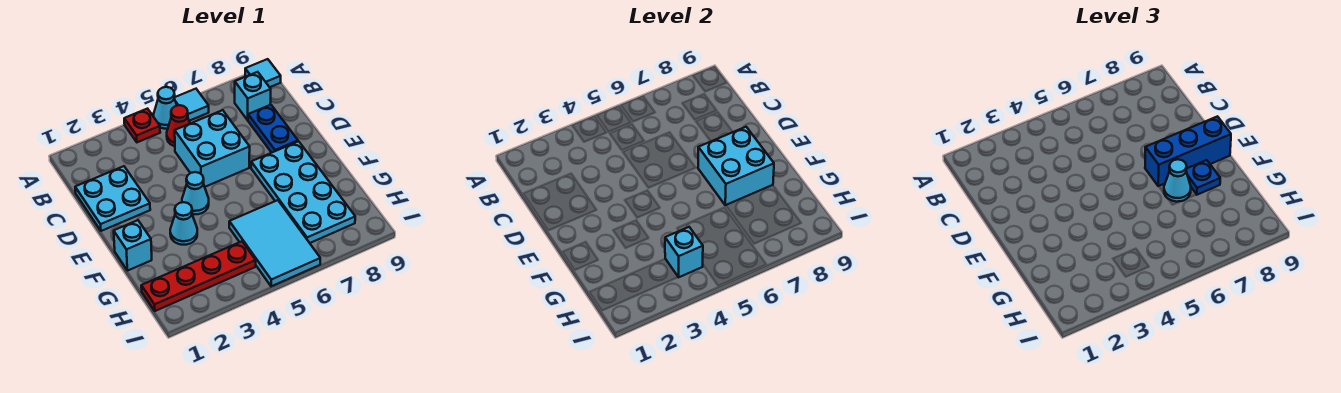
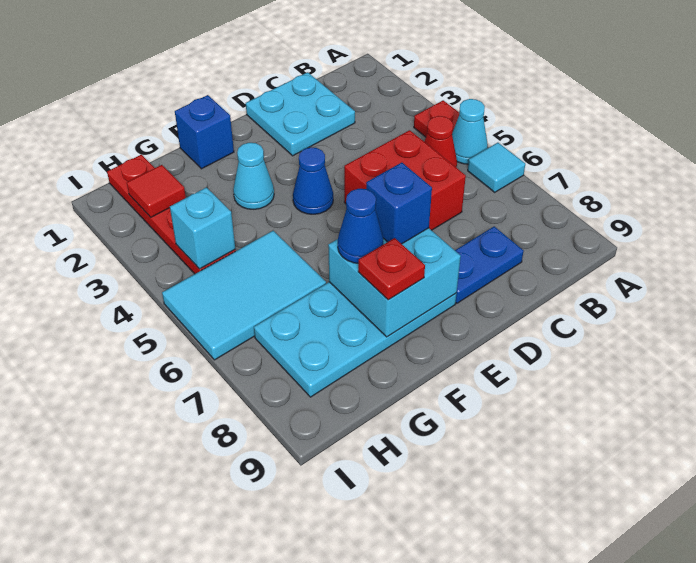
cyan 1x1 tile [245,59,281,87] -> none
cyan 1x1 brick [235,72,271,120] -> none
cyan 2x2 brick [175,110,250,187] -> red 2x2 brick [344,130,466,230]
cyan 1x1 cone [182,172,209,214] -> blue 1x1 cone [293,147,333,214]
blue 1x3 brick [1145,116,1231,186] -> blue 1x1 brick [366,163,432,244]
cyan 1x1 brick [114,220,152,271] -> blue 1x1 brick [175,95,234,169]
cyan 1x1 cone [1164,159,1191,202] -> blue 1x1 cone [338,189,383,263]
blue 1x1 plate [1186,160,1220,195] -> red 1x1 plate [358,238,425,300]
none -> red 1x1 tile [127,165,186,217]

